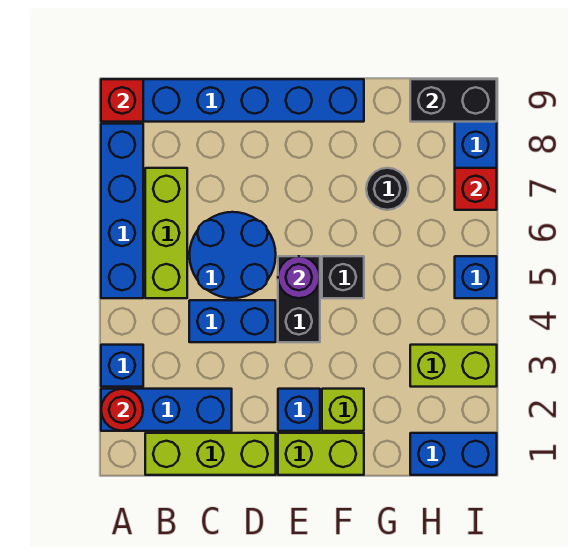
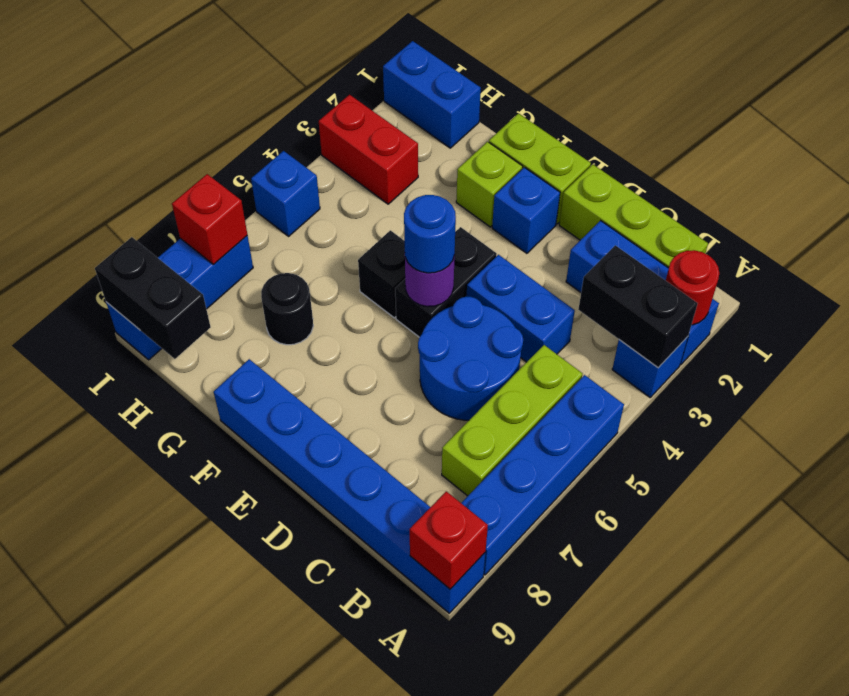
none -> black 1x2 brick [578,245,698,368]
none -> blue 1x1 round brick [404,195,456,273]
lime 1x2 brick [410,345,497,387] -> red 1x2 brick [319,95,418,204]

